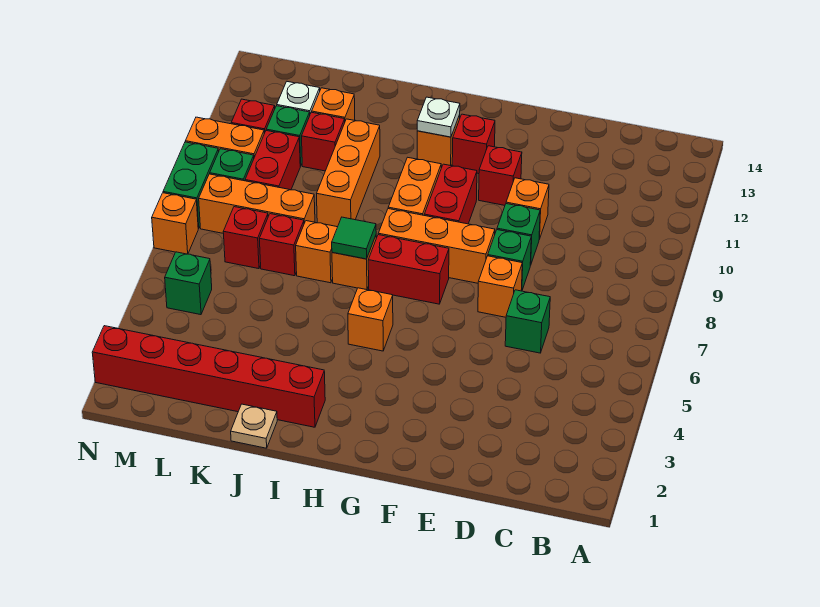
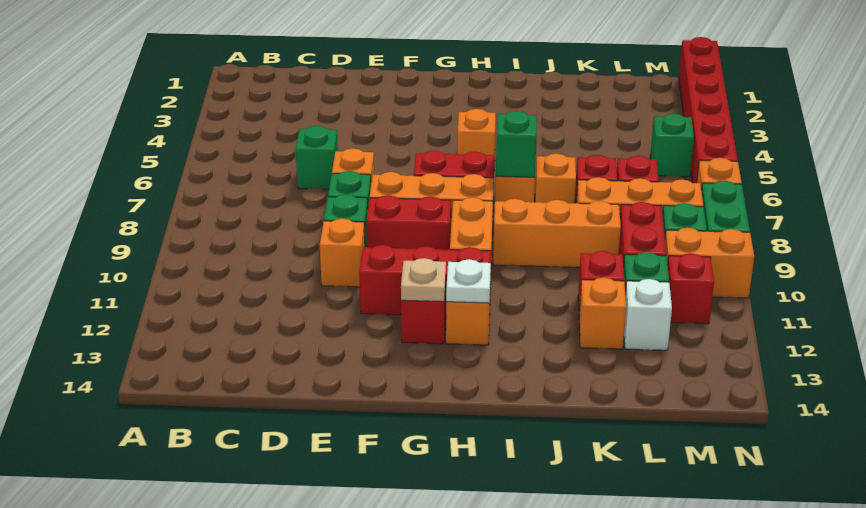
red 1x1 brick [479,146,522,205] -> red 1x3 brick [359,245,491,315]
red 1x2 brick [424,164,477,224] -> red 1x2 brick turned to [366,195,451,250]
red 1x6 brick [92,326,325,427] -> red 1x6 brick turned to [679,37,738,183]
green 1x1 tile [332,217,376,259] -> green 1x1 brick [496,111,537,177]
tan 1x1 plate [231,404,277,448] -> tan 1x1 plate moved to [401,258,446,302]
orange 1x3 brick [317,119,380,227] -> orange 1x3 brick turned to [493,199,621,267]

